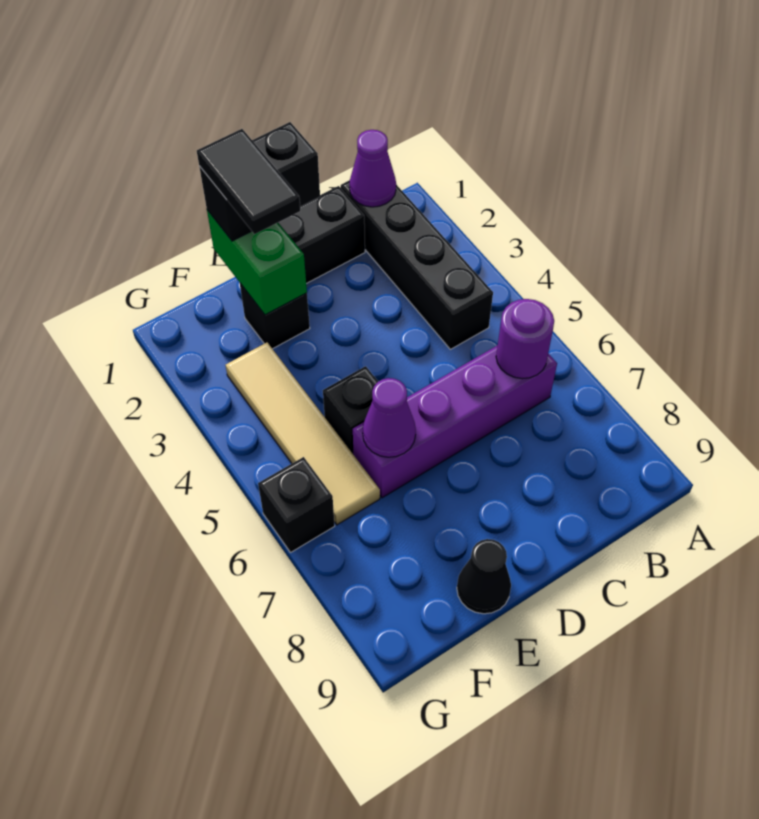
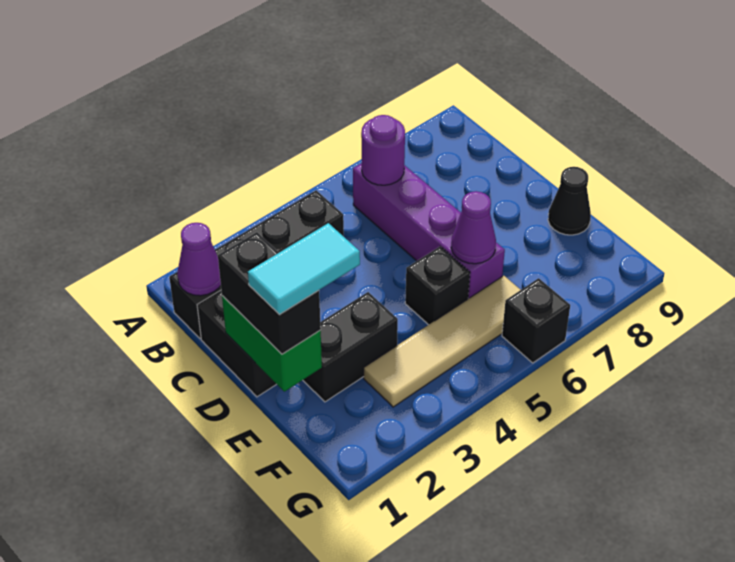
green 1x2 brick [207,210,307,315] -> green 1x2 brick turned to [222,296,322,392]
black 1x2 tile [197,129,300,234] -> cyan 1x2 tile [248,223,360,315]
black 1x1 brick [240,284,310,349] -> black 1x2 brick [303,292,398,402]

